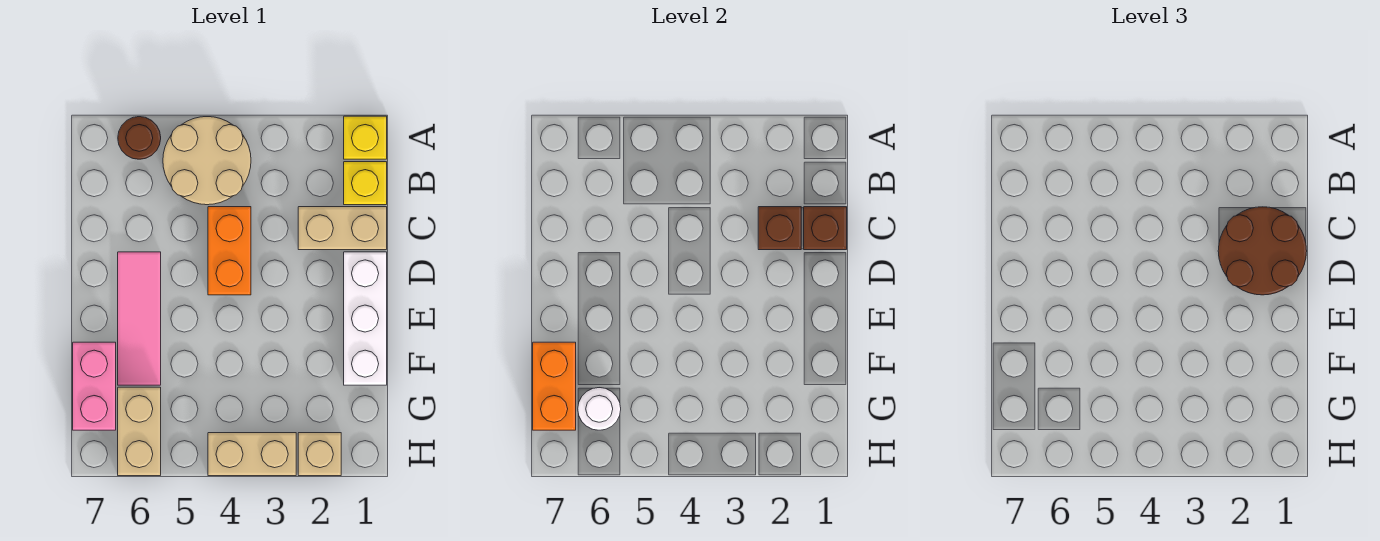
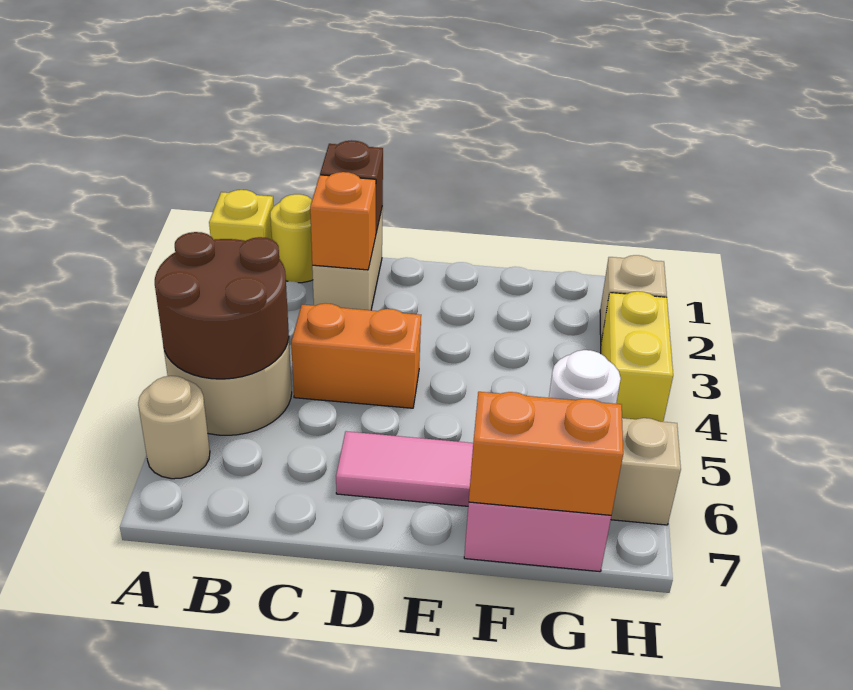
brown 1x1 round brick [118,117,161,159] -> tan 1x1 round brick [138,376,210,479]
yellow 1x1 brick [344,162,387,205] -> yellow 1x1 round brick [270,194,313,283]
brown 2x2 round brick [1218,207,1307,295] -> brown 2x2 round brick moved to [155,232,289,379]
brown 1x1 brick [758,207,801,250] -> orange 1x1 brick [310,172,376,270]
white 1x3 brick [344,252,387,385] -> none
tan 1x2 brick [208,433,296,476] -> yellow 1x2 brick [601,291,673,422]

